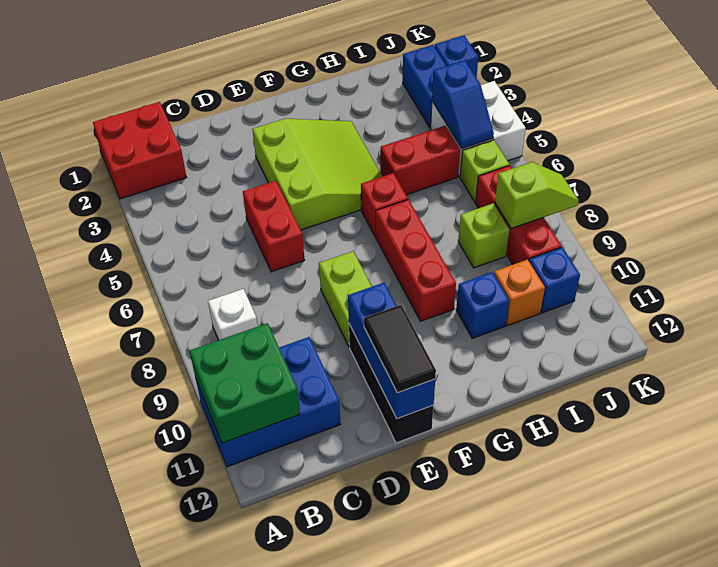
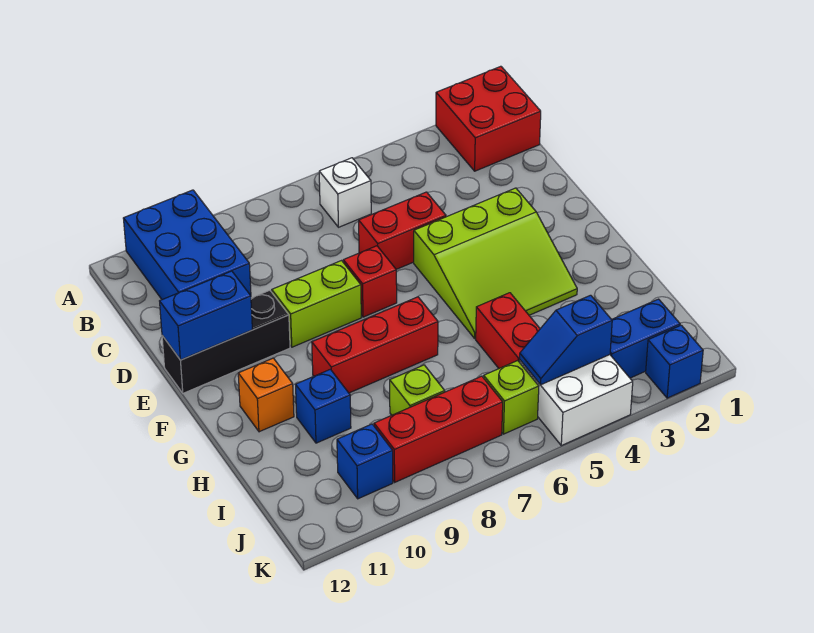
green 2x2 brick [189,323,300,443] -> none
white 1x1 brick [208,289,258,340] -> white 1x1 brick moved to [319,158,371,227]
blue 1x3 brick [348,283,435,419] -> blue 1x2 brick [160,271,252,360]
black 1x2 tile [364,305,436,393] -> none
red 1x1 brick [361,173,408,236] -> red 1x1 brick moved to [343,246,397,317]
orange 1x1 brick [494,259,545,326] -> orange 1x1 brick moved to [238,358,294,432]
lime 1x2 slope [495,162,579,229] -> none

